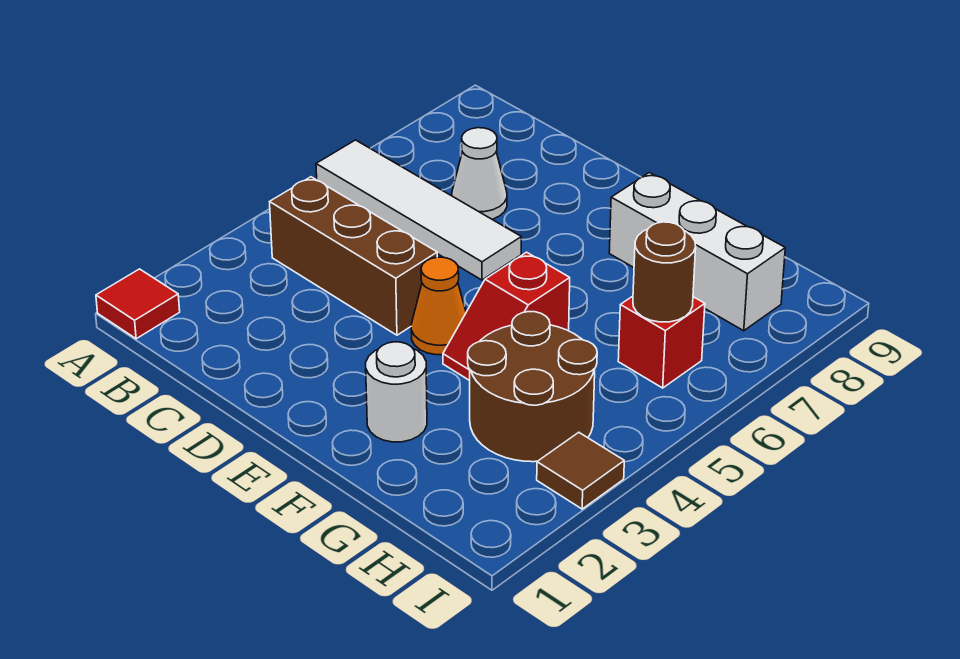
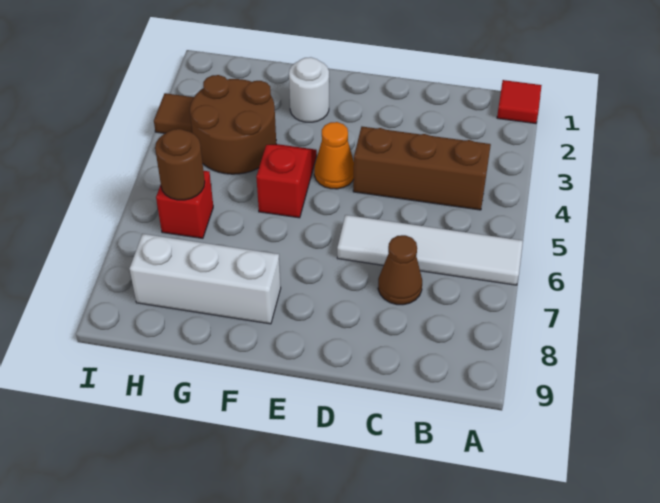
white 1x1 cone [452,128,507,219] -> brown 1x1 cone [378,235,422,305]

